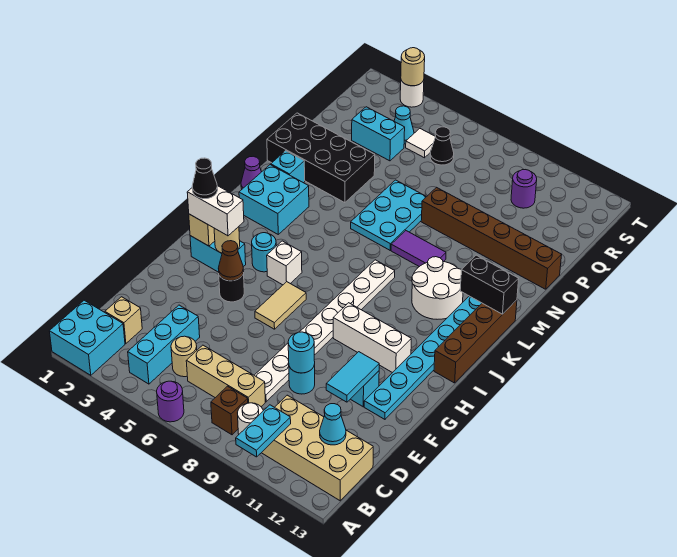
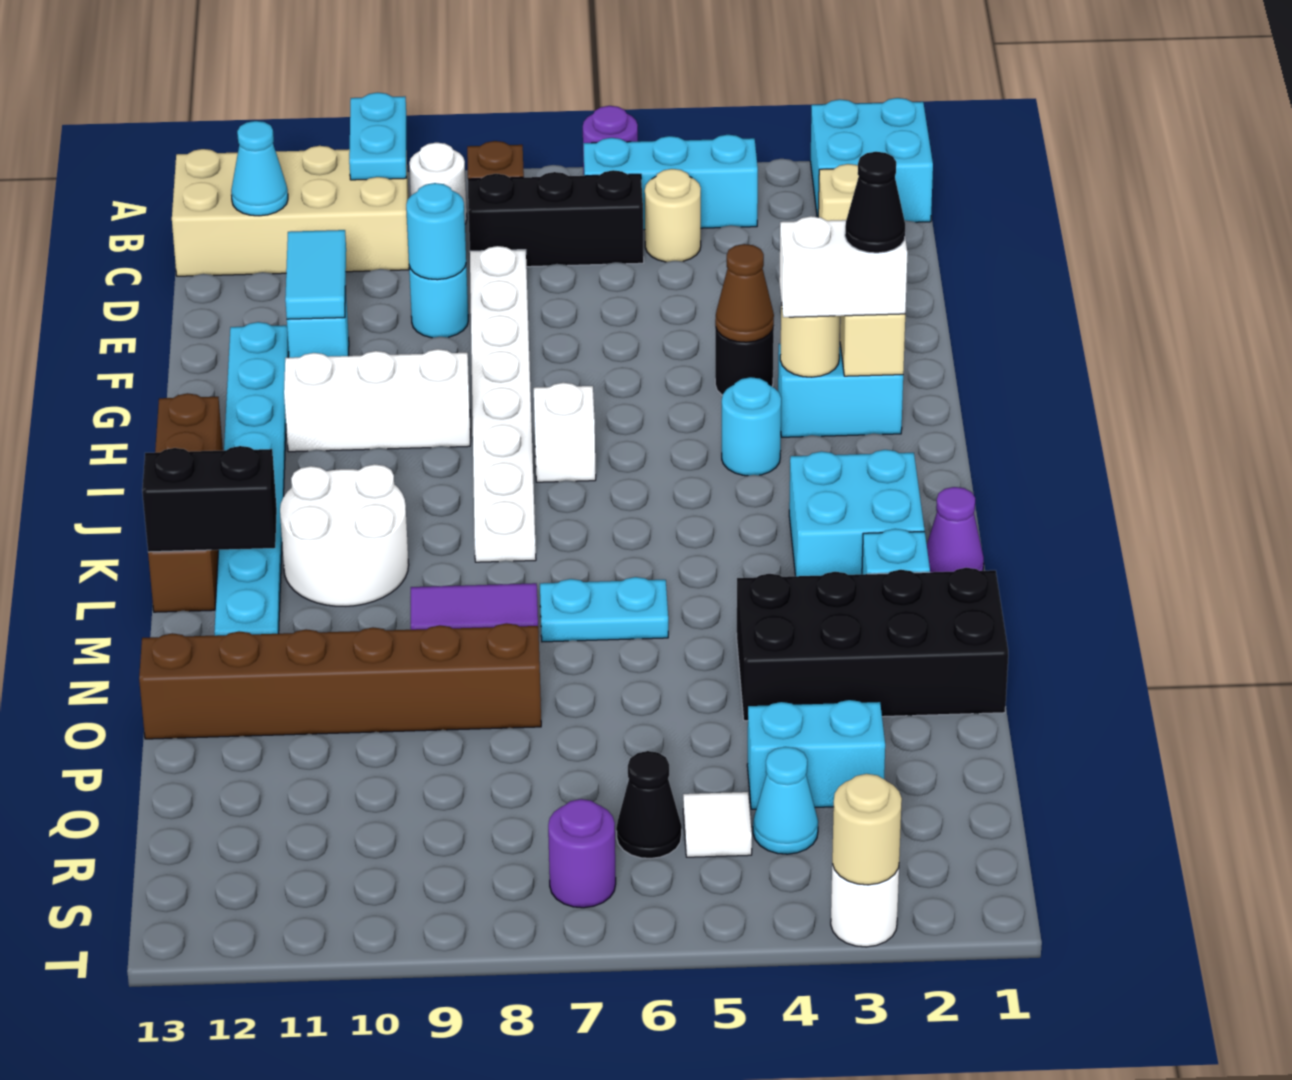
cyan 1x3 brick [128,305,200,384] -> cyan 1x3 brick turned to [583,135,758,230]
tan 1x3 brick [186,345,265,406] -> black 1x3 brick [468,170,644,267]
tan 1x2 tile [255,282,306,329] -> none
white 1x1 brick [267,241,302,285] -> white 1x1 brick moved to [534,383,596,482]
cyan 2x3 plate [351,180,426,250] -> cyan 1x2 plate [540,577,668,642]
purple 1x1 round brick [511,170,537,208] -> purple 1x1 round brick moved to [548,799,616,908]

